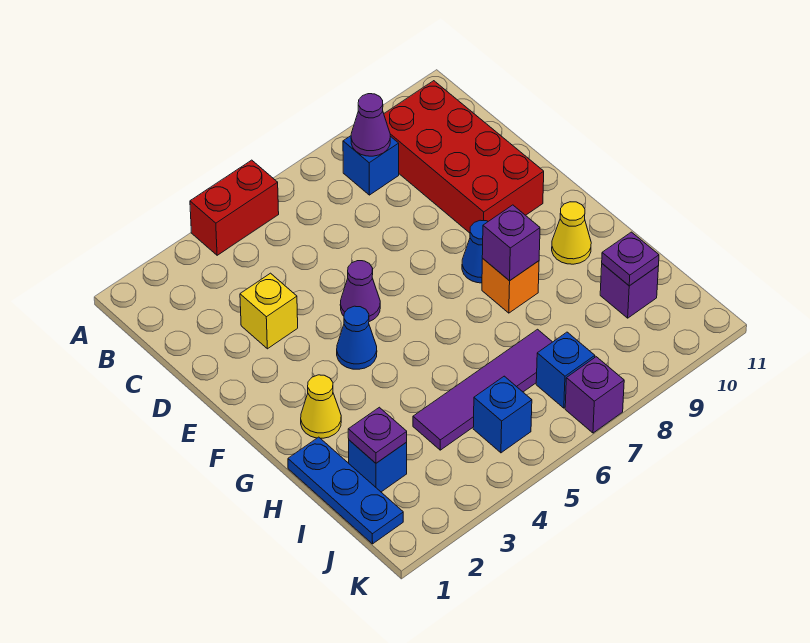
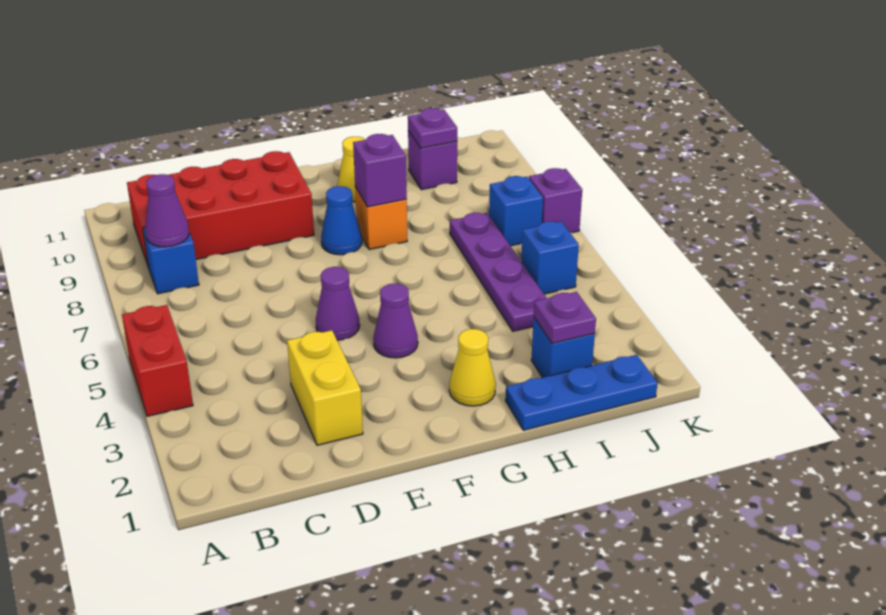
yellow 1x1 brick [240,273,298,349] -> yellow 1x2 brick [287,330,363,445]
blue 1x1 cone [337,306,377,369] -> purple 1x1 cone [373,284,418,358]
purple 1x4 tile [413,329,552,450] -> purple 1x4 plate [450,213,547,331]

